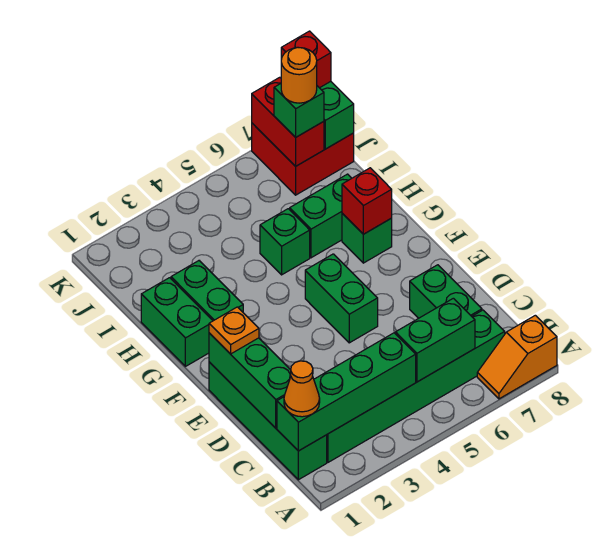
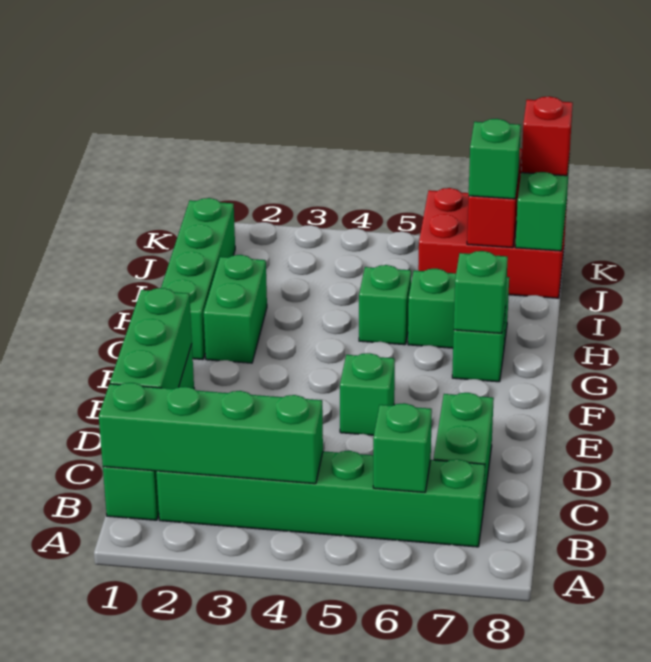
orange 1x2 slope [477,315,557,399] -> none
orange 1x1 cone [284,361,320,417] -> none
green 1x2 brick [395,298,475,382] -> green 1x1 brick [373,403,432,492]
orange 1x1 plate [209,307,259,354] -> none
green 1x2 brick [305,254,378,343] -> green 1x1 brick [340,353,395,435]
green 1x2 brick [141,278,213,366] -> green 1x4 brick [161,198,235,359]
red 1x1 brick [342,168,392,234] -> green 1x1 brick [454,251,508,333]
red 2x2 brick [252,123,354,195] -> red 2x3 brick [418,188,567,298]
orange 1x1 round brick [281,47,317,103] -> none

